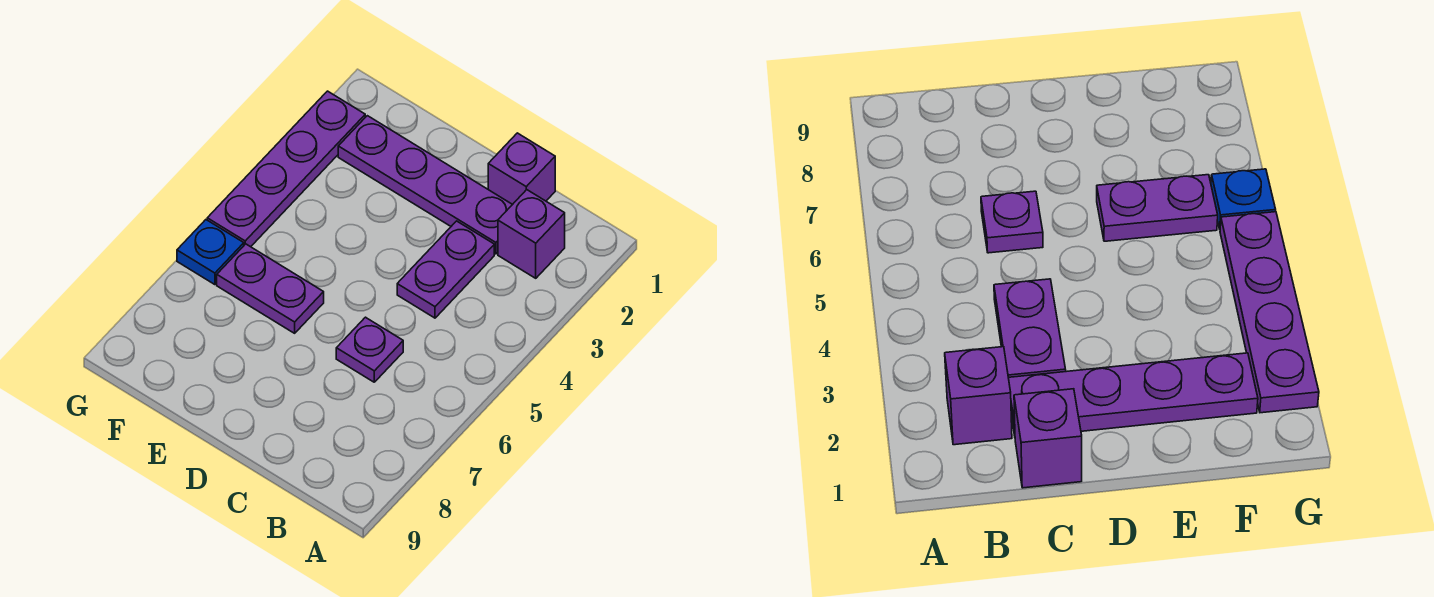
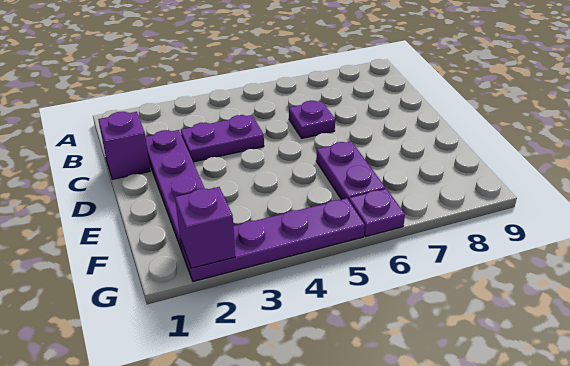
purple 1x1 brick [498,190,565,278] -> purple 1x1 brick moved to [175,187,235,268]
blue 1x1 plate [177,220,244,285] -> purple 1x1 plate [349,189,405,236]

